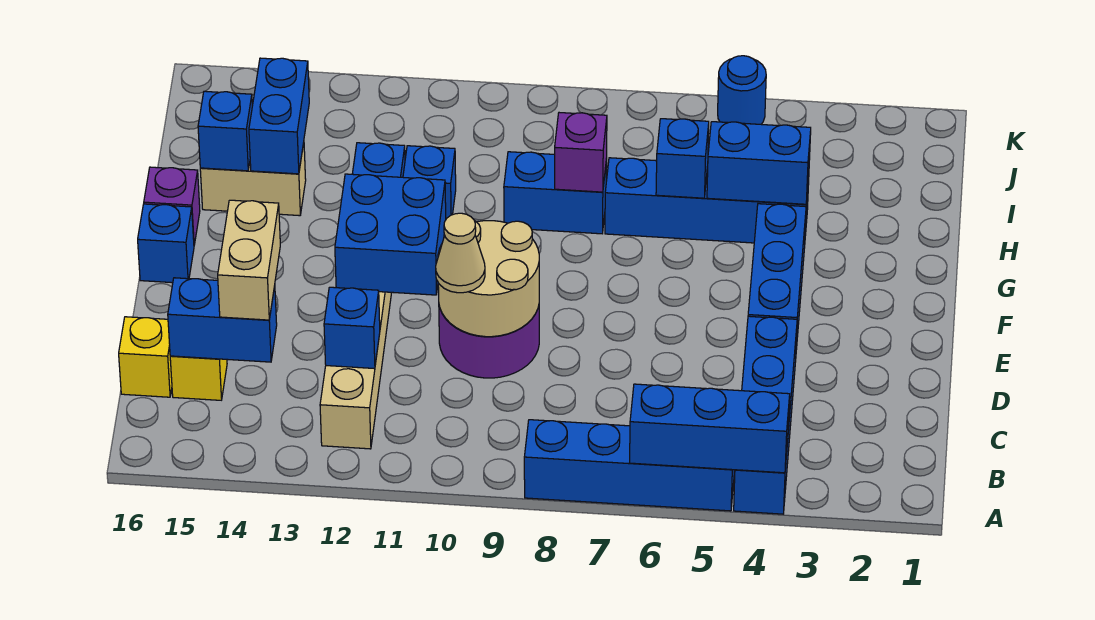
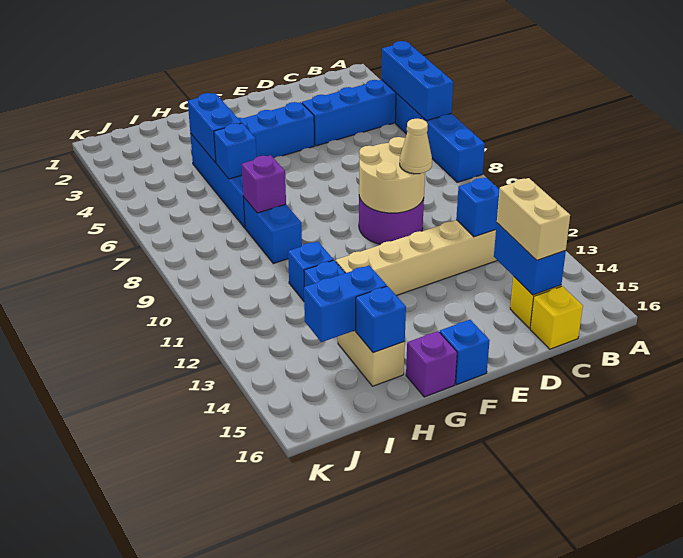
tan 1x2 brick [218,200,280,320] -> tan 1x2 brick turned to [497,178,570,260]
blue 2x2 brick [335,174,446,295] -> none
blue 1x1 round brick [718,56,766,124] -> none

